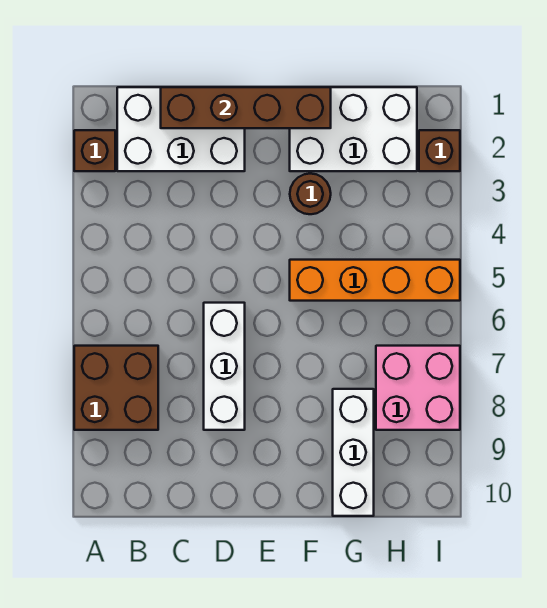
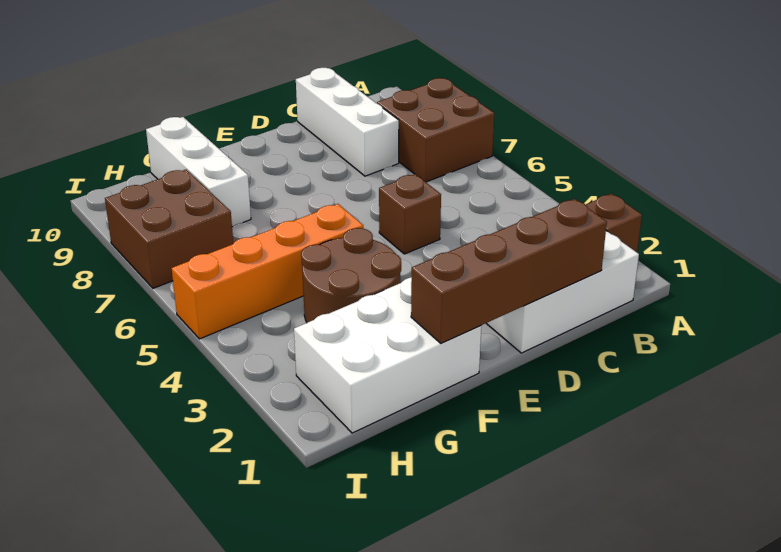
white 1x3 brick [204,303,245,430] -> white 1x3 brick moved to [296,68,399,176]
brown 1x1 round brick [290,174,331,214] -> brown 2x2 round brick [301,228,401,323]
pink 2x2 brick [376,346,460,430] -> brown 2x2 brick [105,170,233,288]
brown 1x1 brick [419,130,460,171] -> brown 1x1 brick moved to [379,174,441,254]

